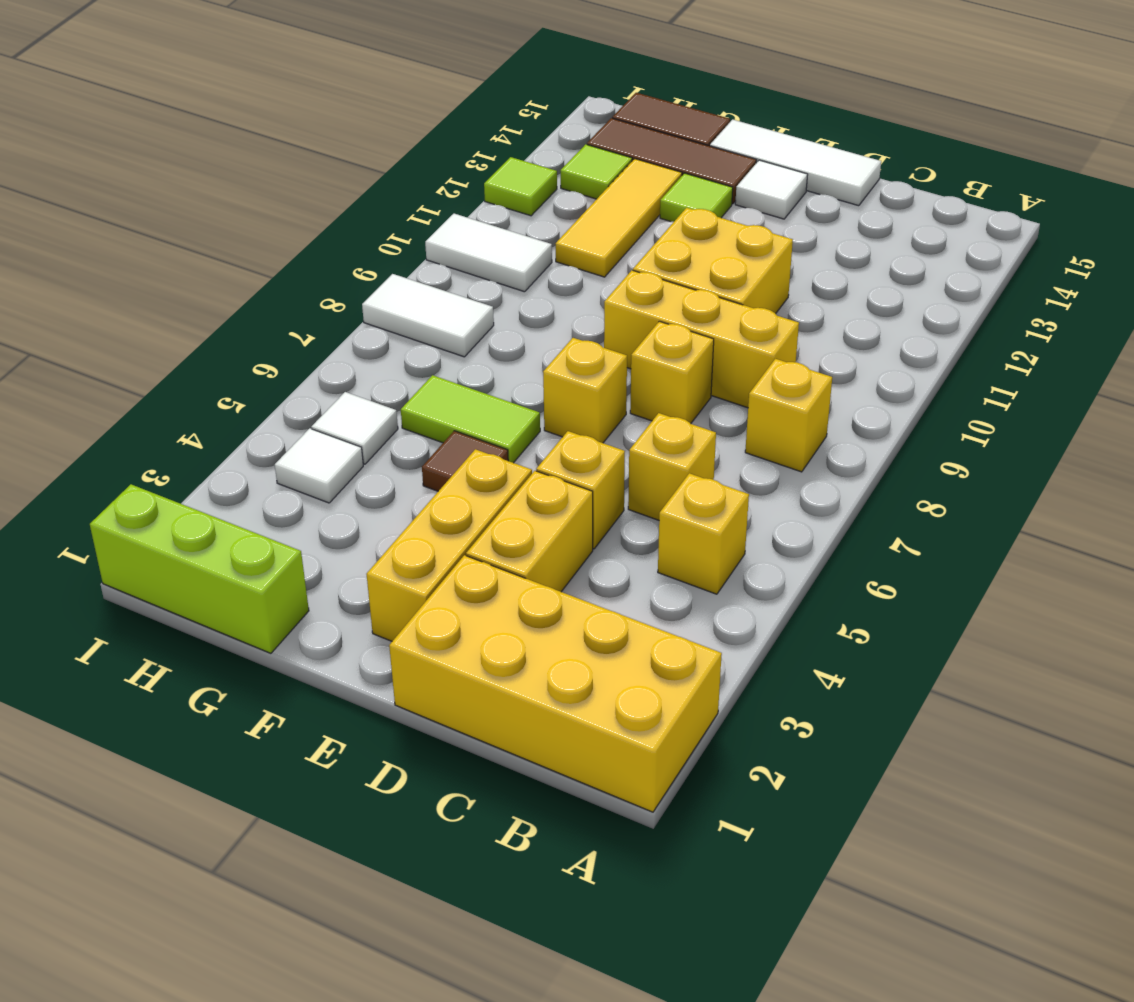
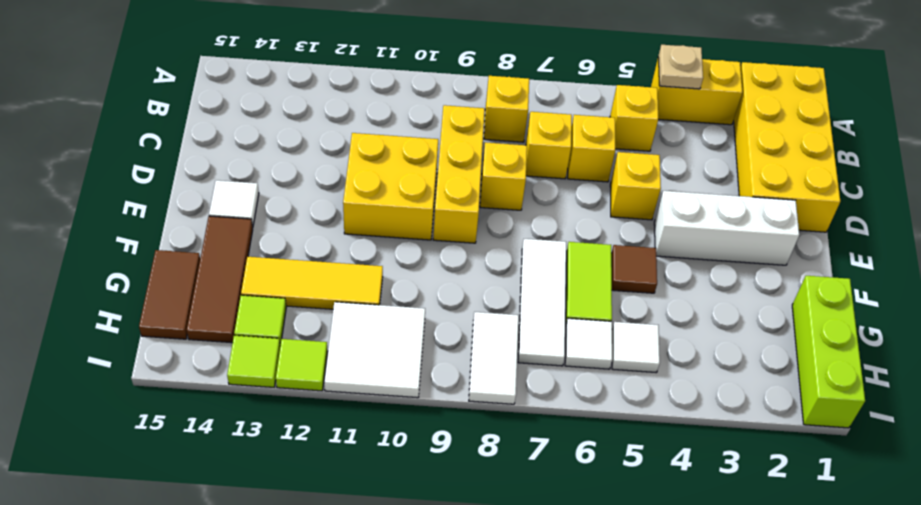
none -> tan 1x1 plate [658,45,703,89]
yellow 1x2 brick [466,471,593,592] -> yellow 1x2 brick moved to [651,58,742,125]
white 1x3 tile [710,120,881,206] -> white 1x3 tile moved to [518,239,566,366]
yellow 1x3 brick [367,449,532,641] -> white 1x3 brick [654,191,799,265]
yellow 1x1 brick [543,338,627,443] -> yellow 1x1 brick moved to [526,112,572,179]
lime 1x1 tile [660,173,733,222] -> lime 1x1 tile moved to [227,335,280,387]
white 1x1 tile [275,428,363,503] -> white 1x1 tile moved to [565,318,612,369]
white 1x2 tile [425,214,552,292] -> white 2x2 tile [324,302,425,398]

